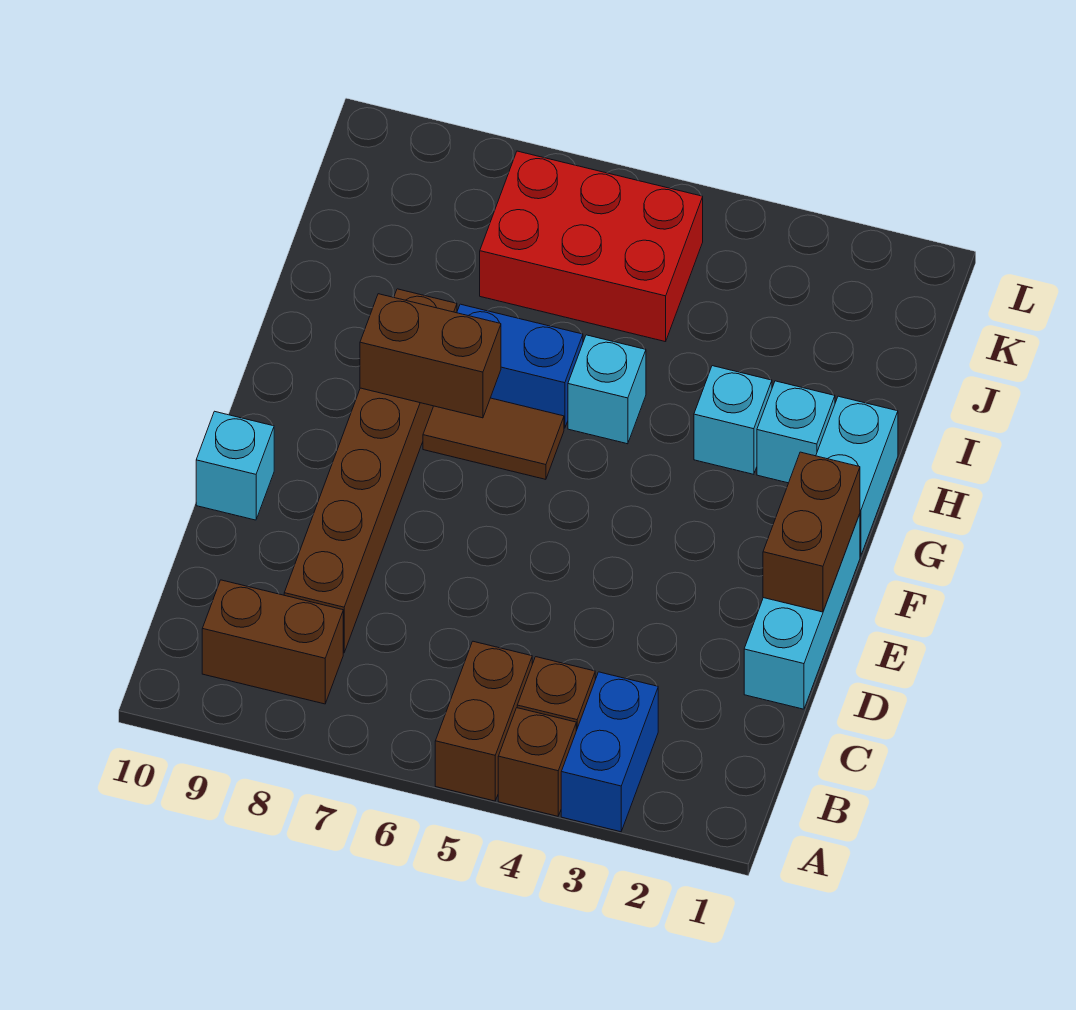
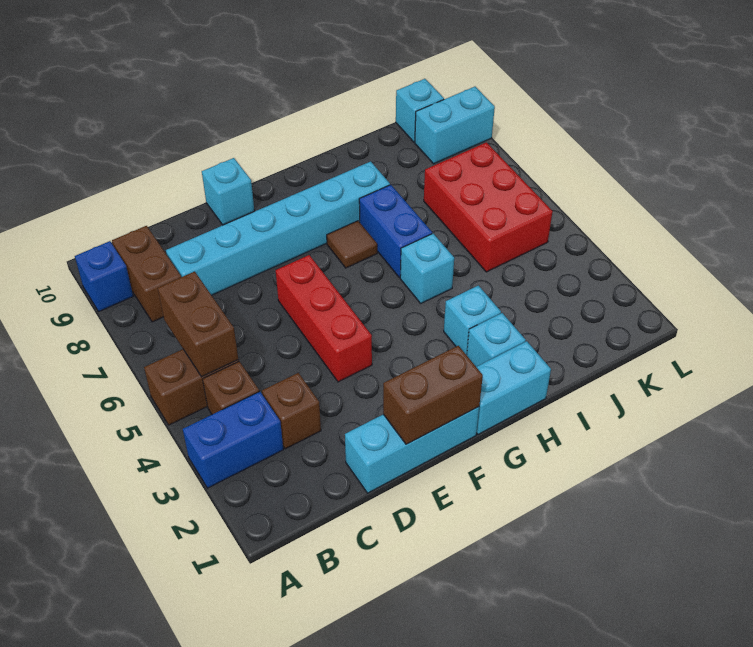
brown 1x1 brick [498,708,576,816] -> brown 1x1 brick moved to [262,373,321,449]
none -> blue 1x1 brick [75,241,133,312]
brown 1x6 brick [284,289,457,653] -> cyan 1x6 brick [166,161,390,295]
none -> red 1x3 brick [276,255,372,382]
brown 1x2 tile [423,398,564,479] -> brown 1x1 tile [327,221,377,268]
brown 1x2 brick [360,294,501,418] -> brown 1x2 brick moved to [158,271,238,377]
none -> cyan 1x2 brick [415,87,495,164]
none -> cyan 1x1 brick [396,79,444,142]

